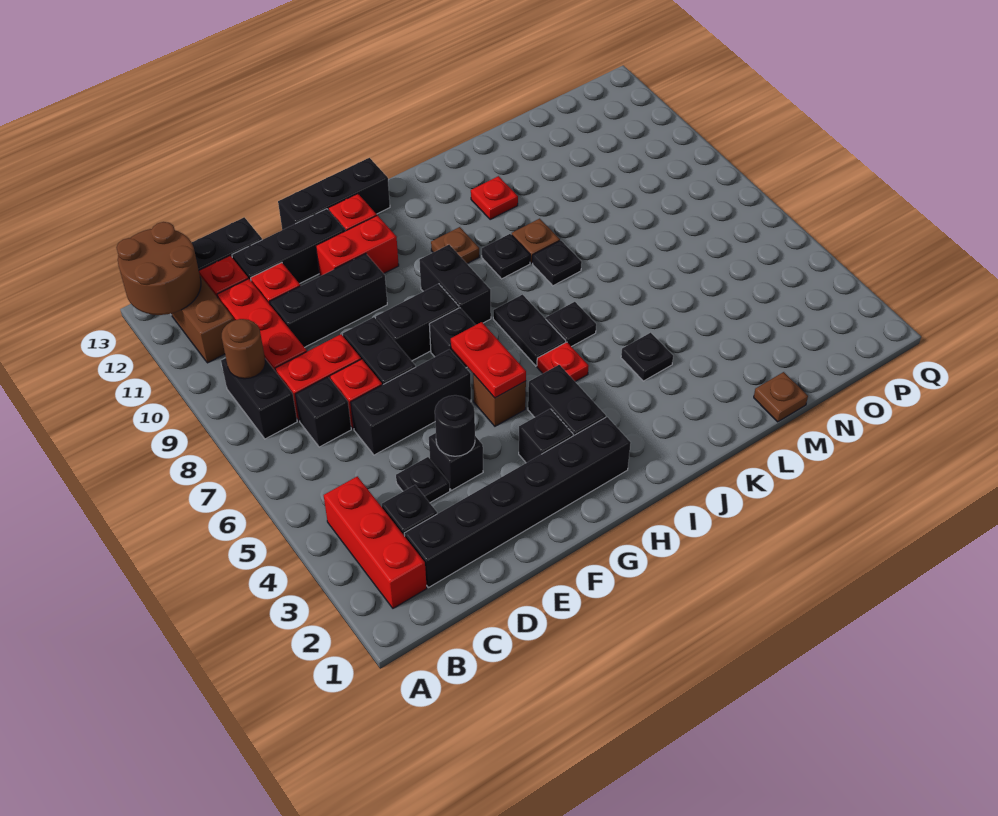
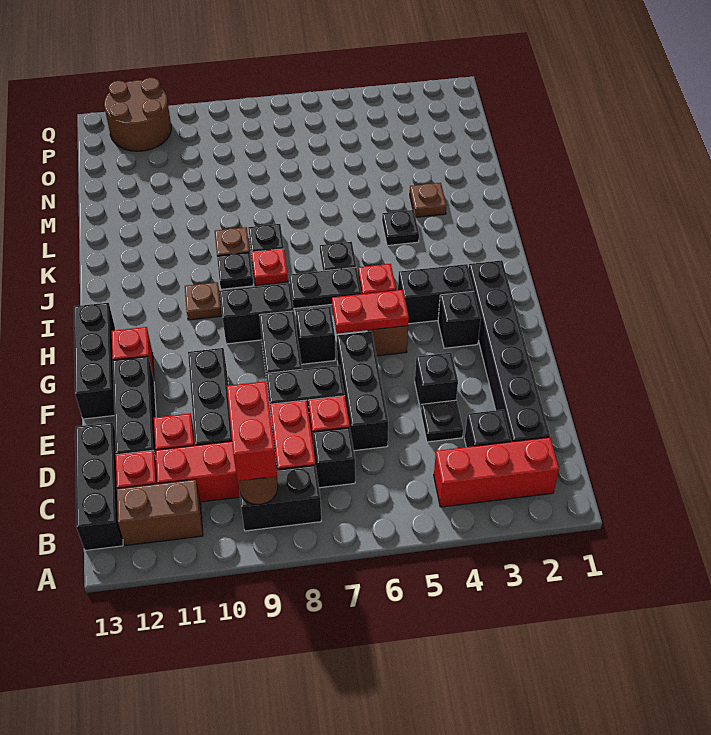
brown 2x2 round brick [116,222,201,315] -> brown 2x2 round brick moved to [104,78,171,151]
black 1x1 round brick [435,395,475,456] -> none
red 1x2 brick [316,215,399,276] -> red 1x2 brick moved to [227,381,277,481]
red 1x1 plate [471,176,518,220] -> red 1x1 plate moved to [251,249,288,286]
brown 1x1 plate [754,372,808,422] -> brown 1x1 plate moved to [410,183,447,217]

